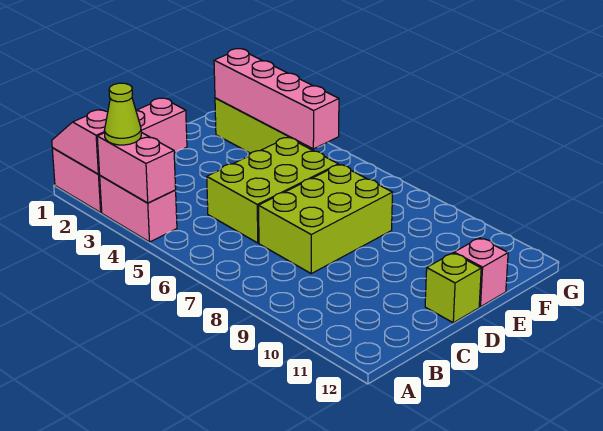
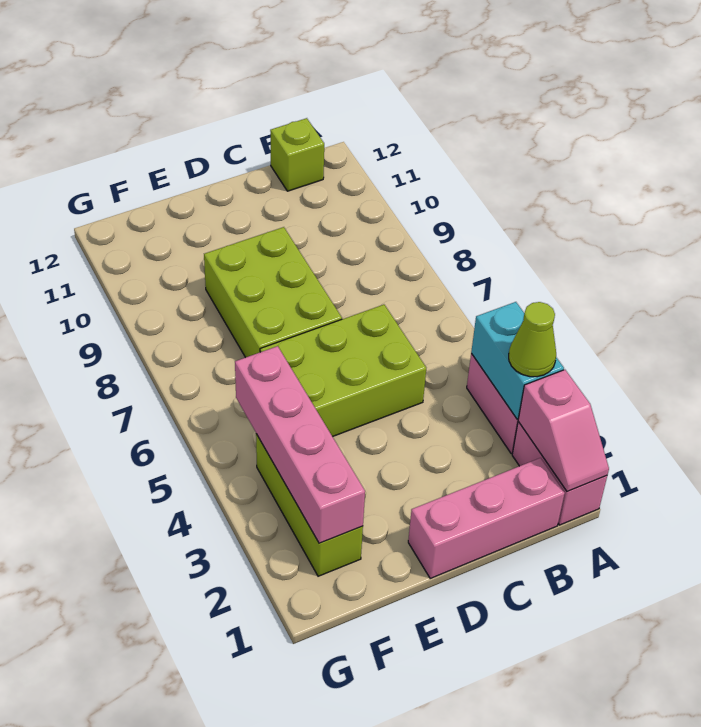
pink 1x2 brick [97,132,176,203] -> cyan 1x2 brick [471,302,564,419]
lime 2x3 brick [259,165,393,273] -> lime 2x3 brick turned to [204,227,342,357]
lime 1x1 brick [425,253,481,323] -> lime 1x1 brick moved to [270,118,324,191]
pink 1x1 brick [454,238,508,307] -> none

